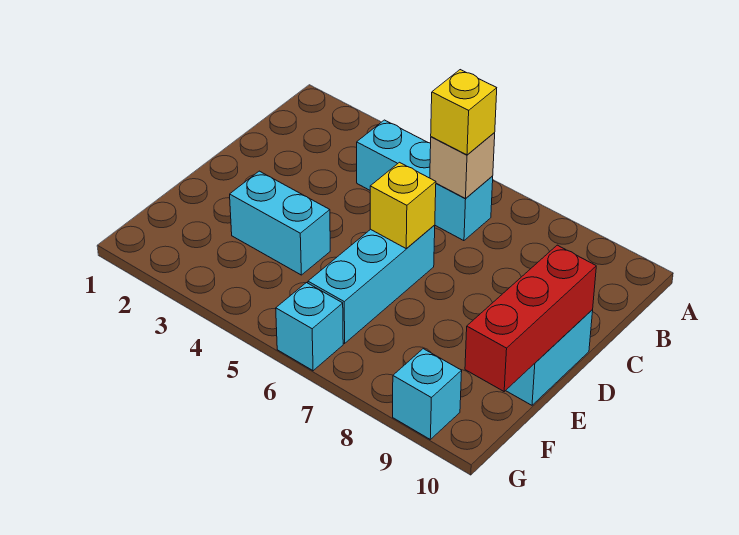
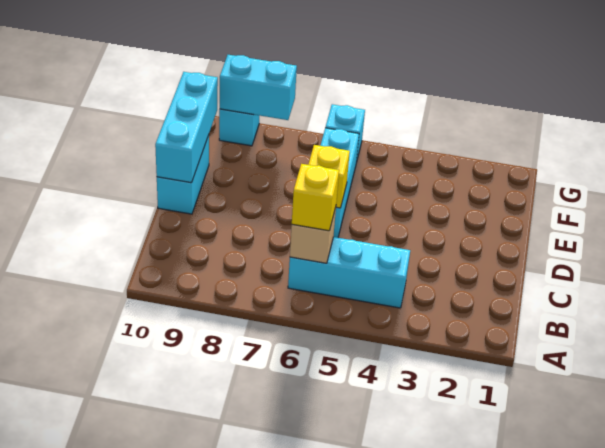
red 1x3 brick [465,245,596,391] -> cyan 1x3 brick [155,72,218,183]
cyan 1x2 brick [230,171,330,275] -> cyan 1x2 brick moved to [220,55,297,120]

